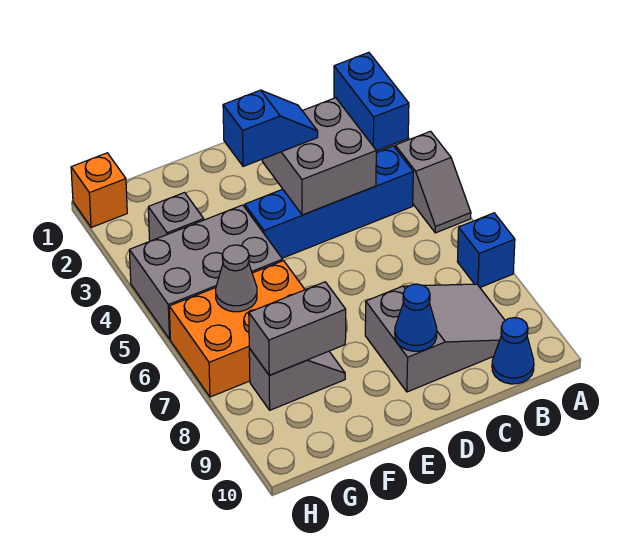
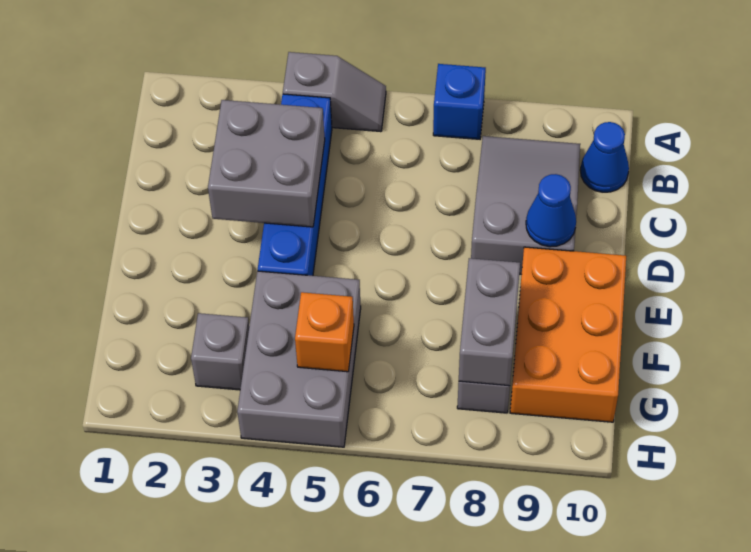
blue 1x2 brick [334,52,409,151] -> none
blue 1x2 slope [223,90,318,166] -> none
orange 2x3 brick [169,261,305,397] -> orange 2x3 brick moved to [510,247,626,422]
grey 1x1 cone [216,245,257,312] -> none
orange 1x1 brick [71,153,127,228] -> orange 1x1 brick moved to [295,292,354,372]

